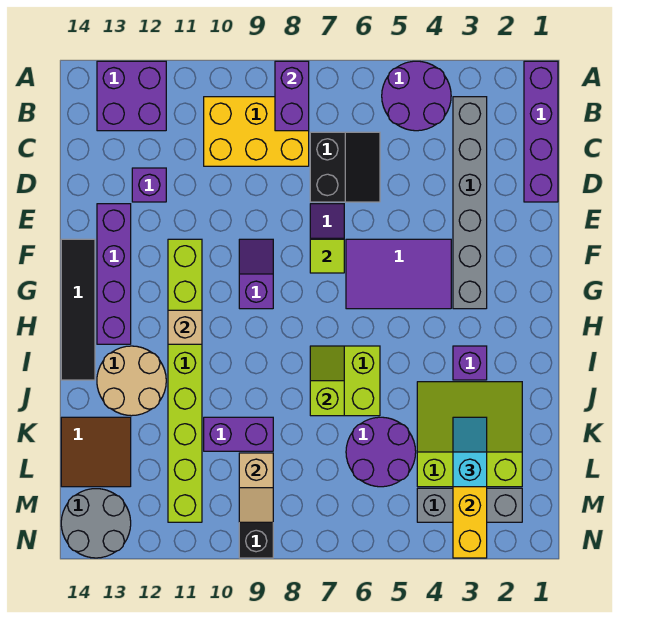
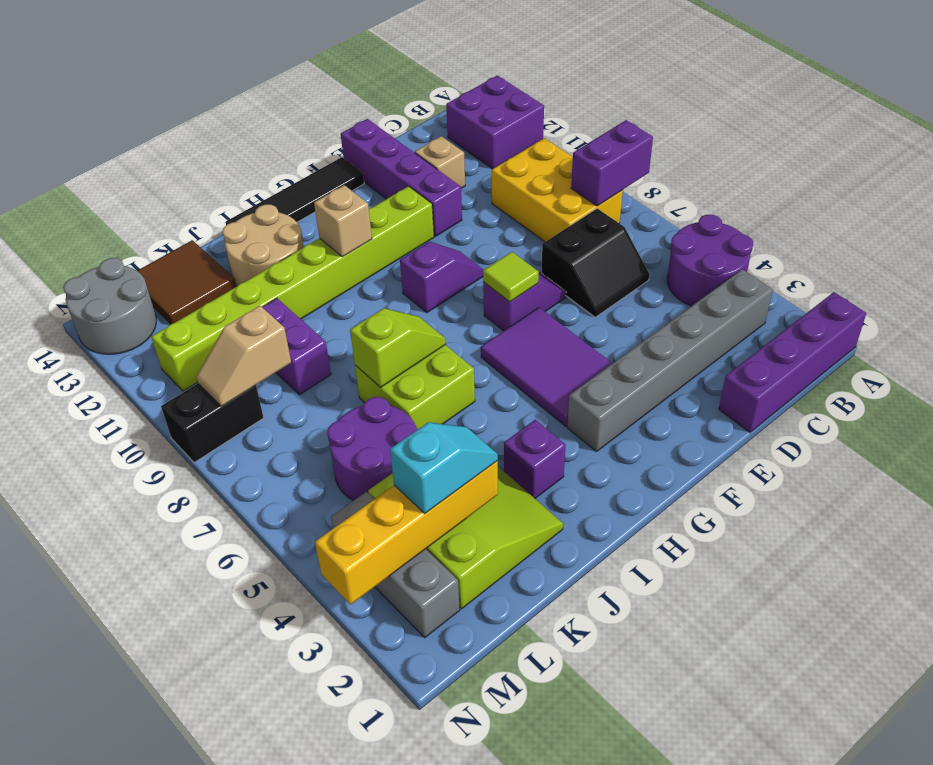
purple 1x1 brick [132,168,166,202] -> tan 1x1 brick [415,136,465,188]
purple 1x4 brick [97,204,131,344] -> purple 1x4 brick turned to [341,119,462,236]

